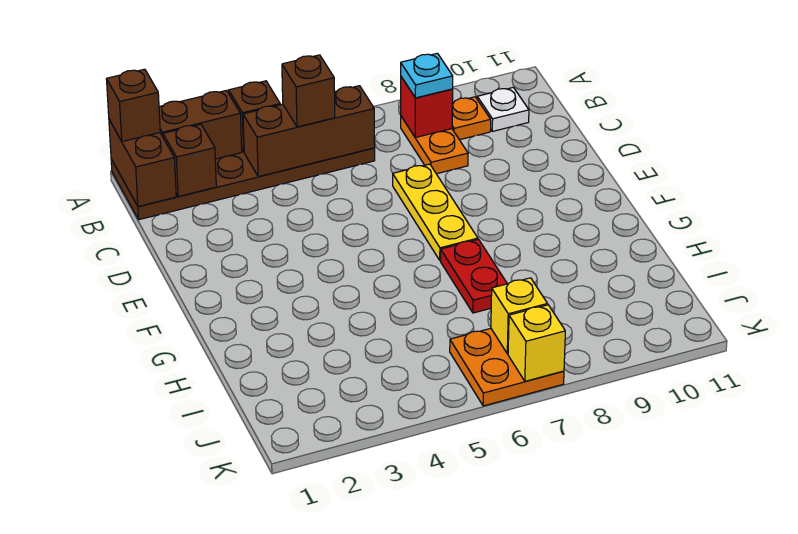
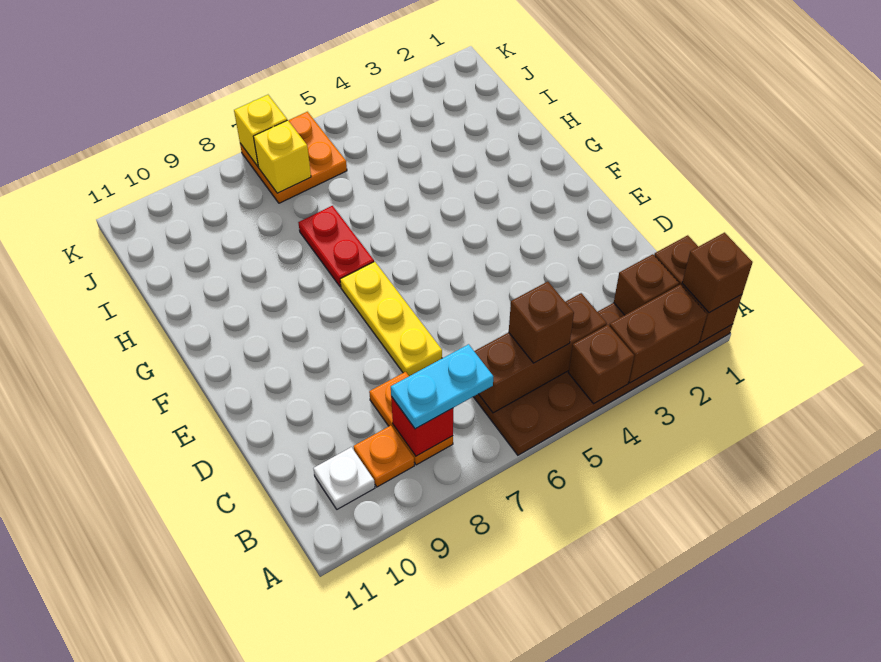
cyan 1x1 plate [401,53,453,98] -> cyan 1x2 plate [391,344,493,429]

